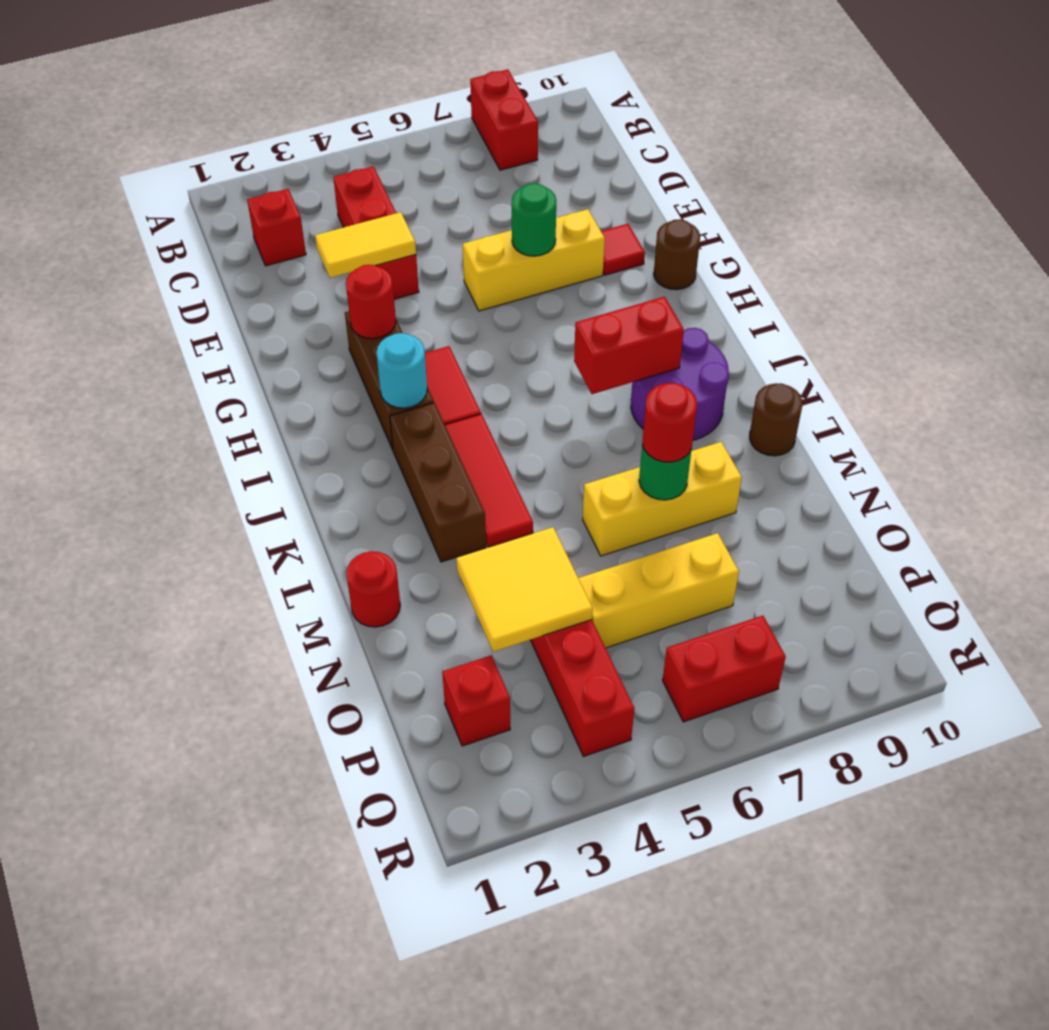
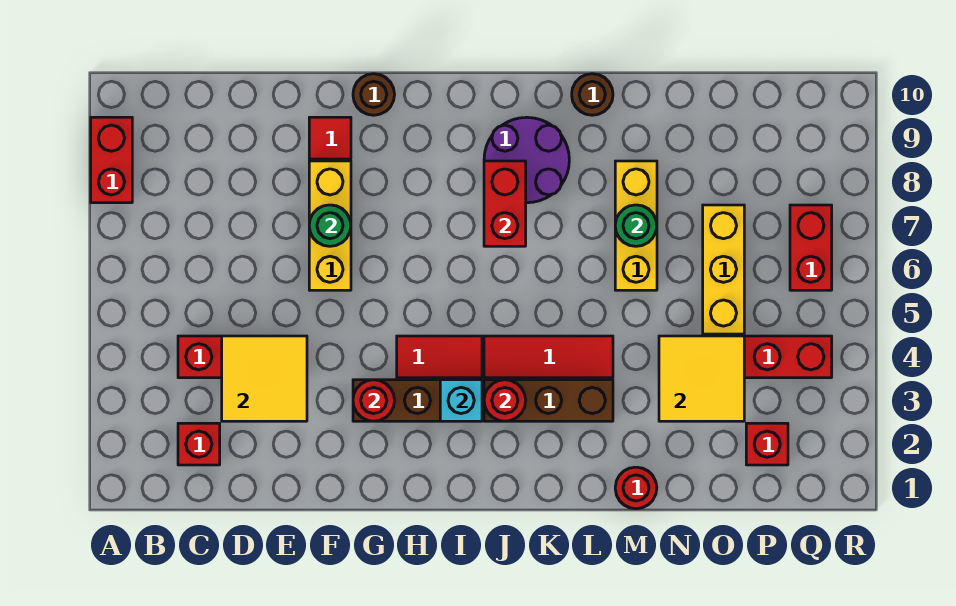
red 1x2 brick [470,69,538,170] -> red 1x2 brick turned to [91,117,132,203]
yellow 1x2 tile [315,212,416,278] -> yellow 2x2 tile [222,336,307,421]
cyan 1x1 round brick [376,333,427,408] -> cyan 1x1 brick [440,380,482,421]
red 1x1 round brick [642,383,697,462] -> red 1x1 round brick moved to [484,380,526,421]

